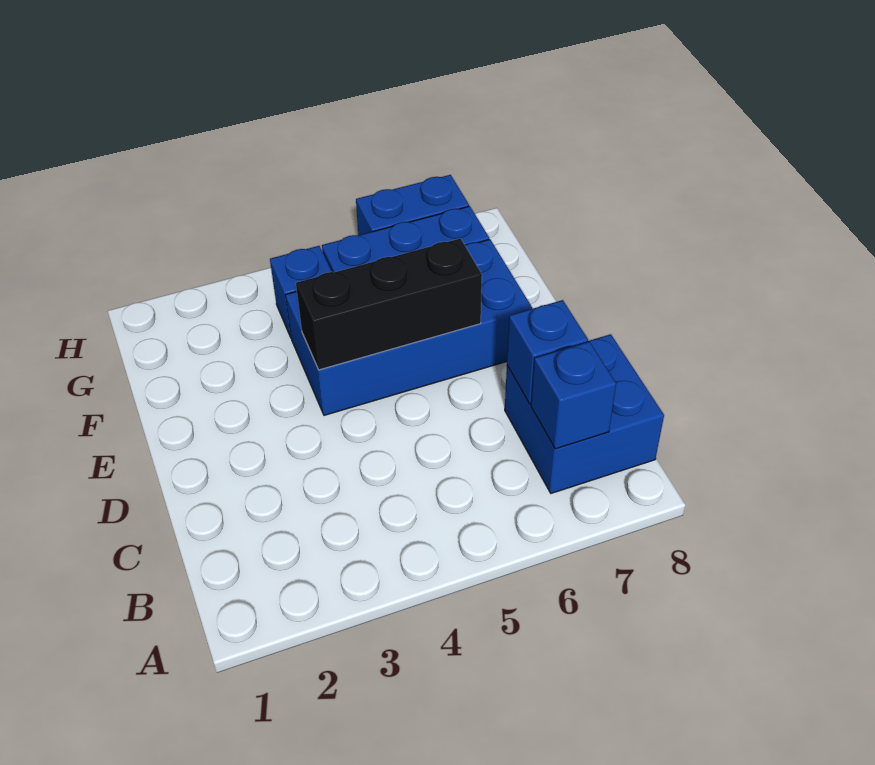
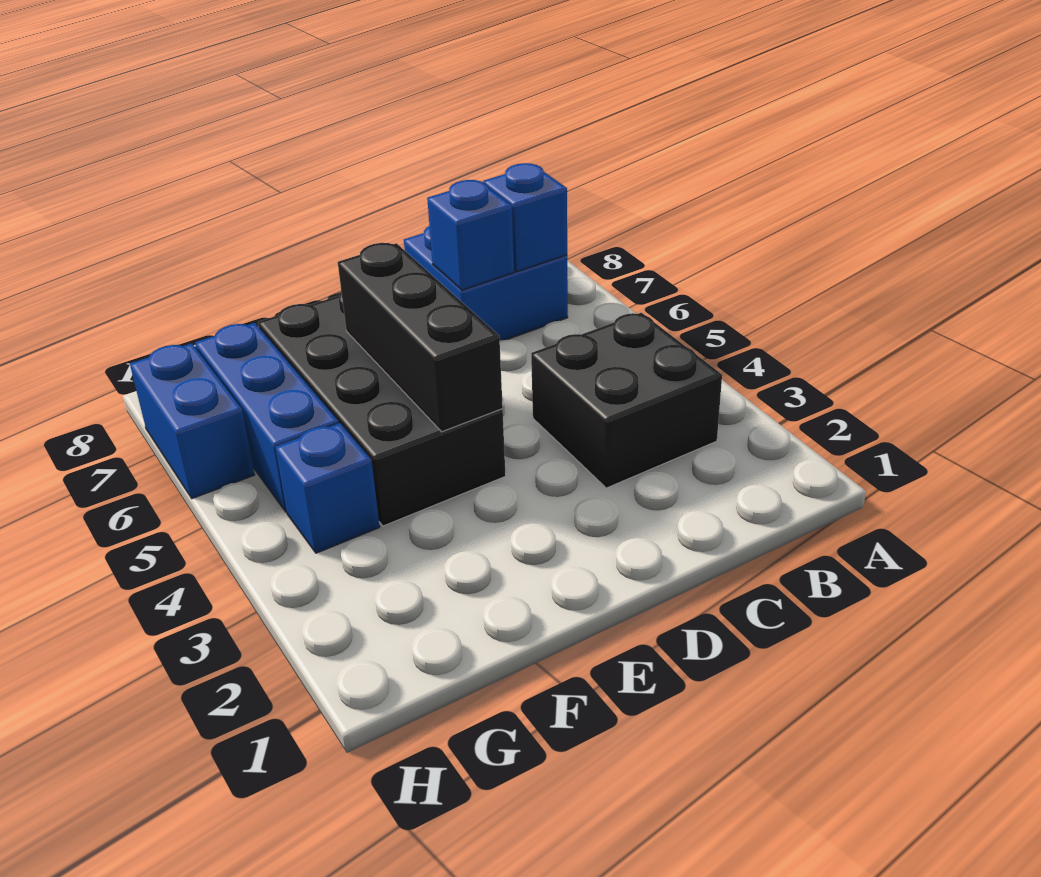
none -> black 2x2 brick [531,313,722,488]
blue 2x4 brick [286,239,533,415] -> black 2x4 brick [258,292,506,526]

